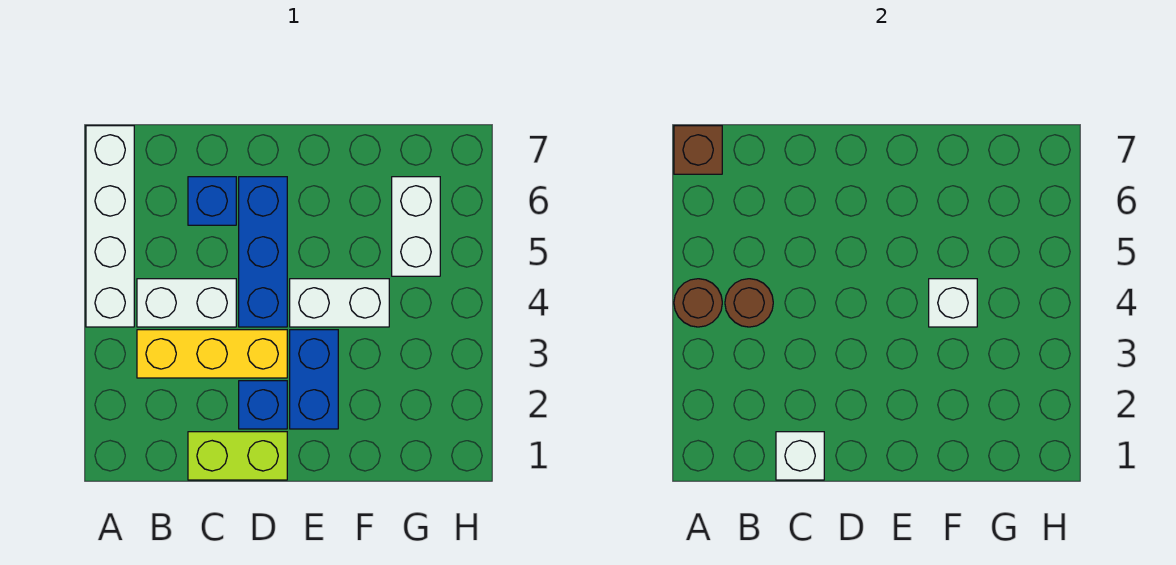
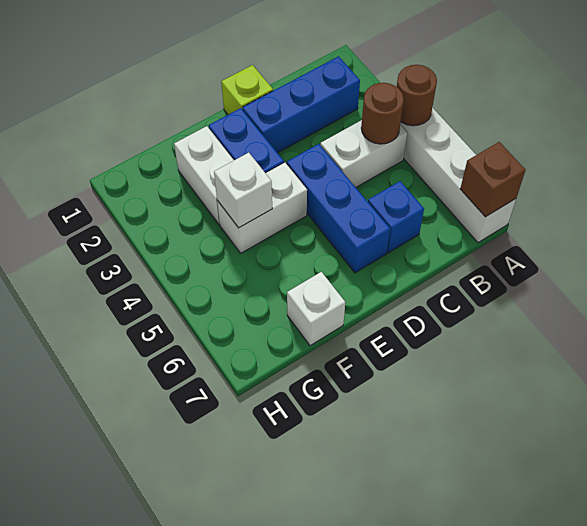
yellow 1x3 brick [137,330,287,378] -> none
lime 1x2 brick [188,432,287,480] -> lime 1x1 brick [221,65,273,115]
white 1x1 brick [776,432,824,480] -> white 1x1 brick moved to [287,272,345,346]
blue 1x1 brick [239,381,287,429] -> blue 1x3 brick [243,56,360,153]
white 1x2 brick [392,177,440,276] -> white 1x2 brick moved to [174,126,234,224]

